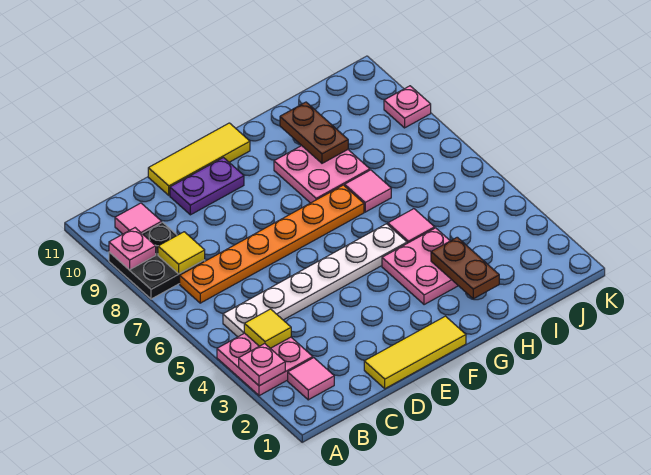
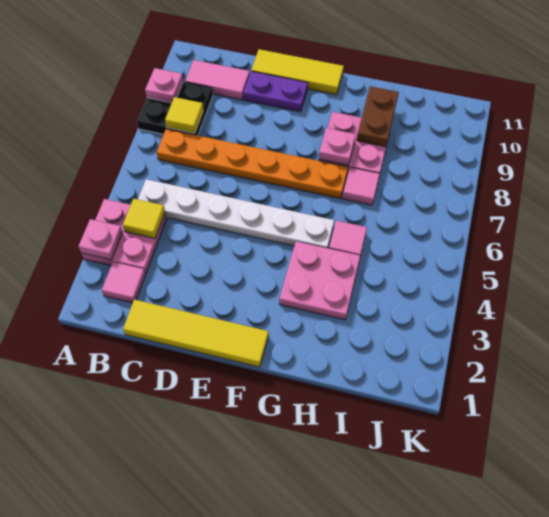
pink 1x1 tile [115,203,162,234] -> pink 1x2 tile [185,60,250,100]
yellow 1x3 tile [364,316,466,389] -> yellow 1x4 tile [123,299,269,367]
brown 1x2 plate [431,237,499,299] -> none
pink 1x1 plate [384,86,431,128] -> pink 1x1 plate moved to [319,128,356,165]

